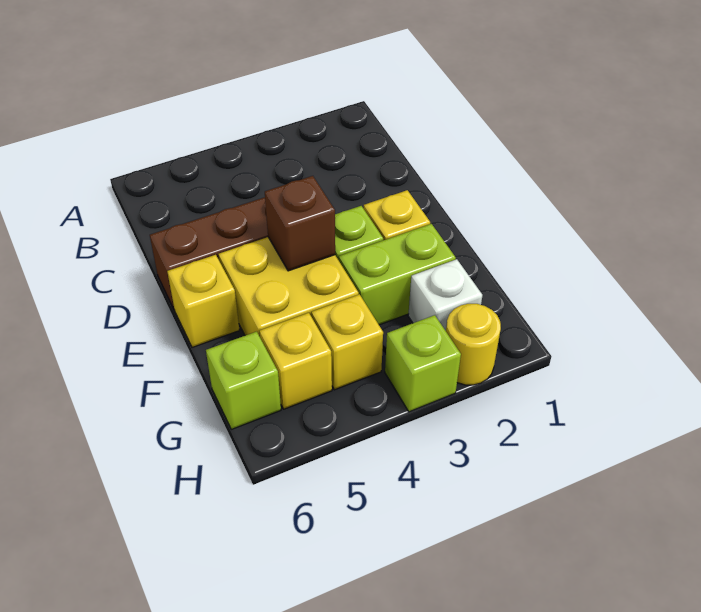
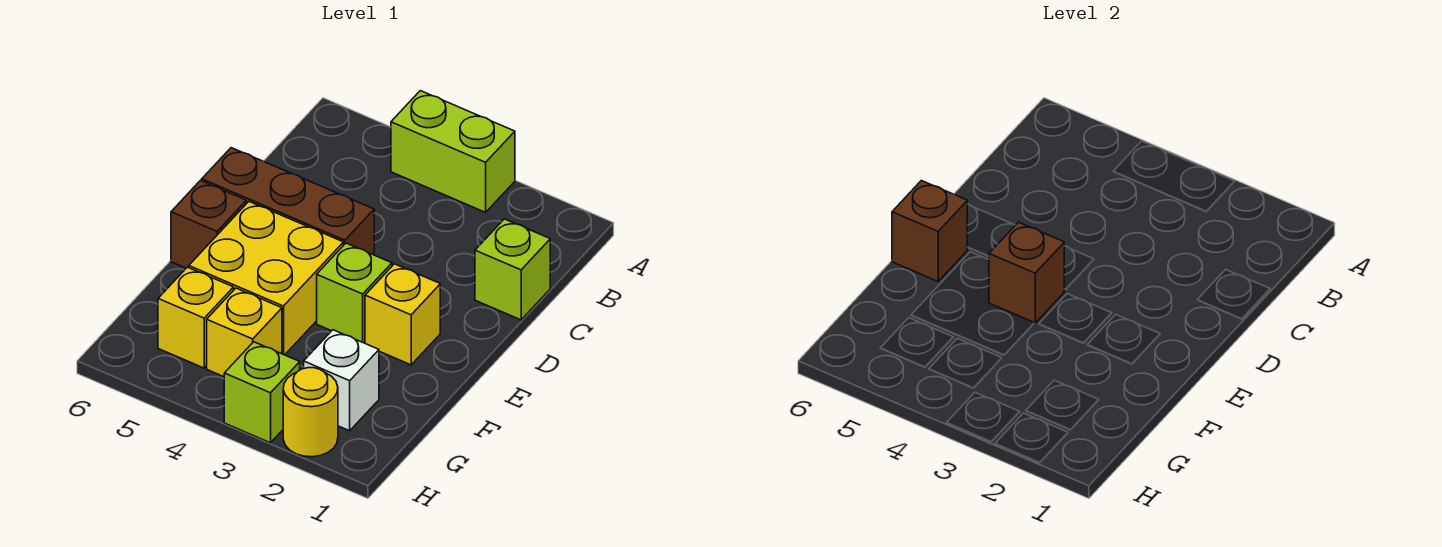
yellow 1x1 brick [167,255,239,347] -> brown 1x1 brick [171,181,246,268]
none -> brown 1x1 brick [892,181,967,281]
lime 1x2 brick [339,224,456,325] -> lime 1x2 brick moved to [391,91,515,212]
lime 1x1 brick [206,332,281,429] -> lime 1x1 brick moved to [475,219,550,320]

